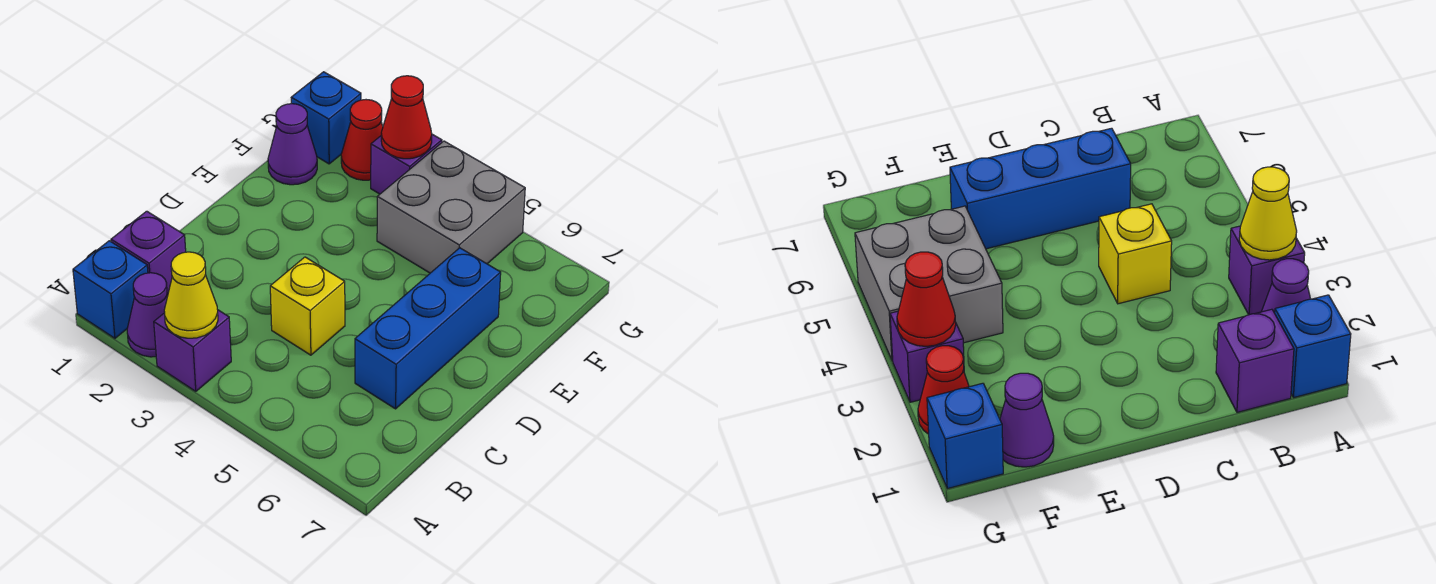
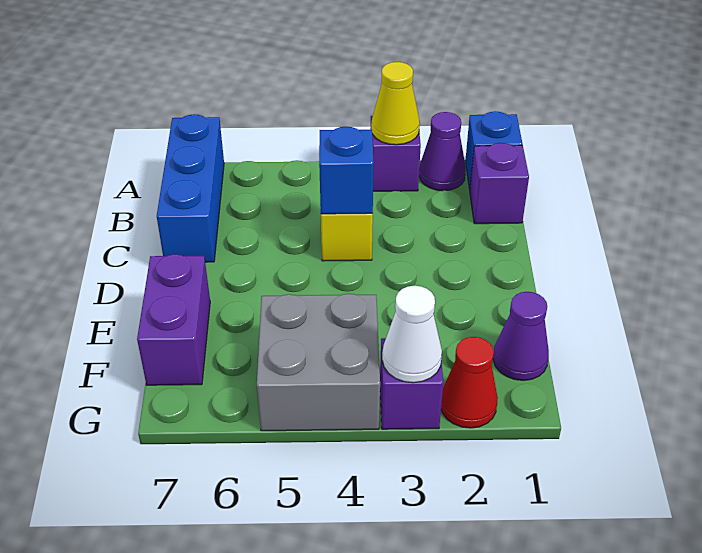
blue 1x3 brick [355,248,501,409] -> blue 1x3 brick moved to [157,114,224,262]
none -> purple 1x2 brick [137,254,210,385]
blue 1x1 brick [291,72,361,164] -> blue 1x1 brick moved to [319,127,374,214]
red 1x1 cone [381,76,432,159] -> white 1x1 cone [382,286,442,383]

